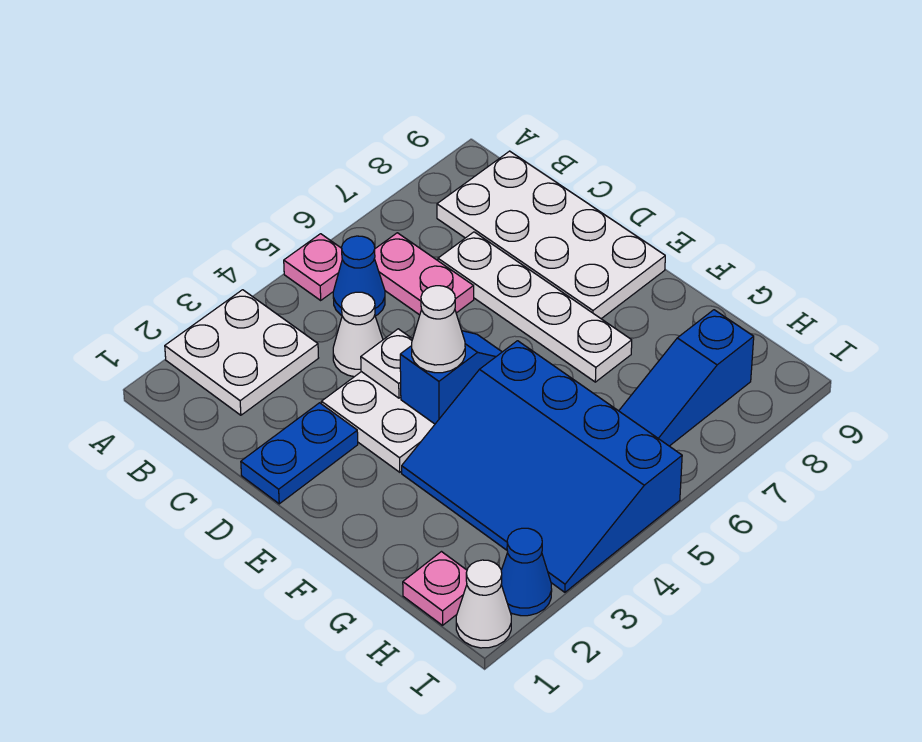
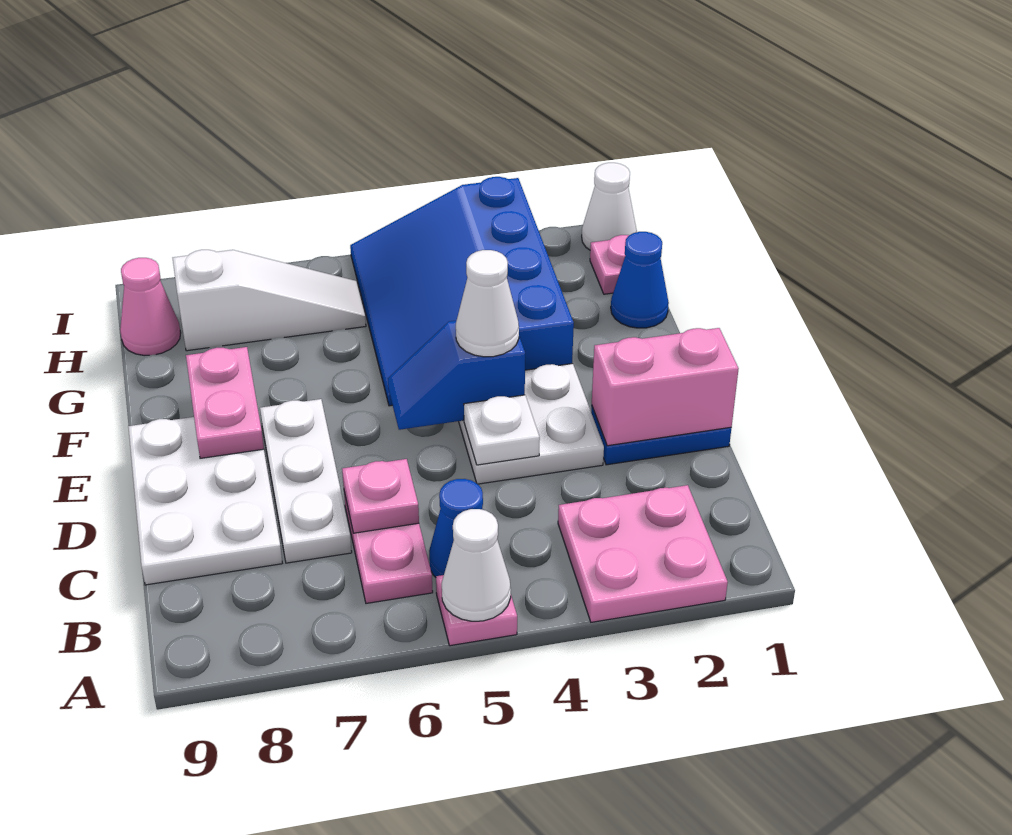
white 2x2 plate [165,290,318,415] -> pink 2x2 plate [558,485,728,622]
white 2x4 plate [437,151,665,319] -> white 2x3 plate [128,417,282,585]
white 1x1 cone [333,292,383,377] -> white 1x1 cone moved to [442,509,511,621]
none -> pink 1x1 plate [342,459,419,533]
white 1x4 plate [438,232,632,382] -> white 1x3 plate [260,399,352,563]
none -> pink 1x2 brick [592,328,739,446]
none -> pink 1x2 plate [186,347,264,458]
blue 3x4 slope [402,341,682,592] -> blue 3x4 slope turned to [350,177,574,406]
blue 1x3 slope [619,310,754,446] -> white 1x3 slope [173,250,366,351]
none -> pink 1x1 cone [120,258,181,356]
blue 1x1 cone [501,528,552,616] -> blue 1x1 cone moved to [611,232,669,328]

